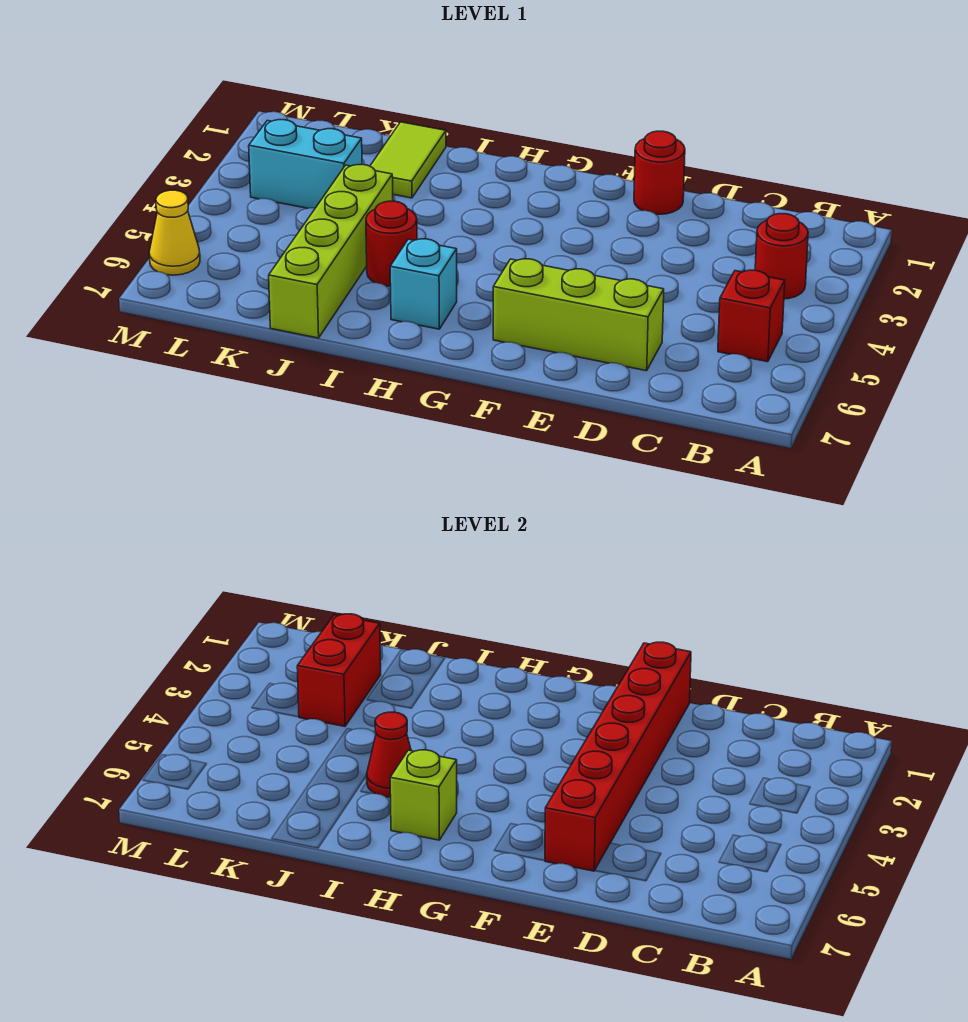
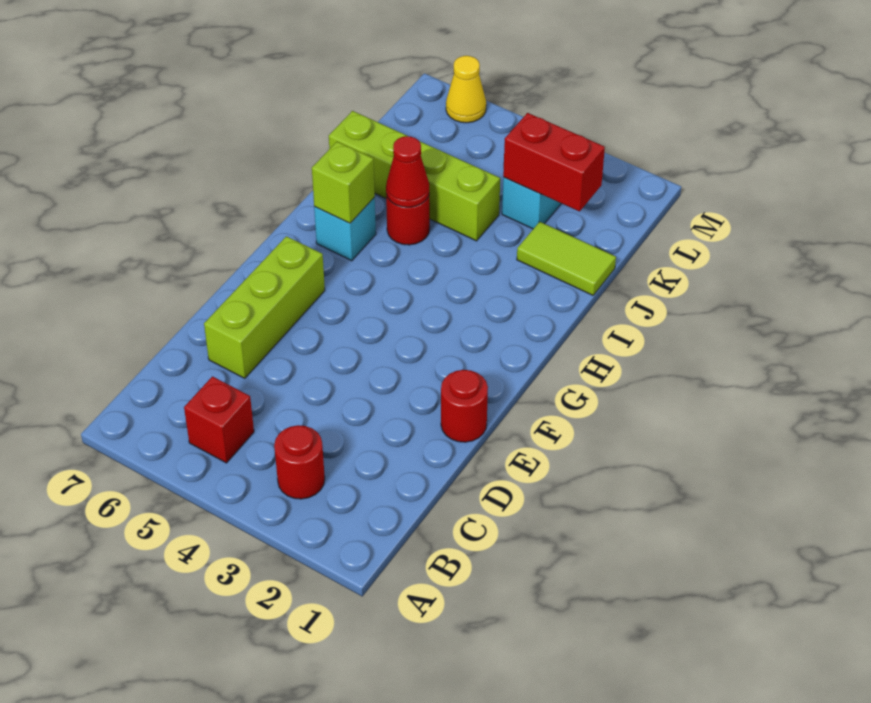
red 1x6 brick [545,642,691,871] -> none

